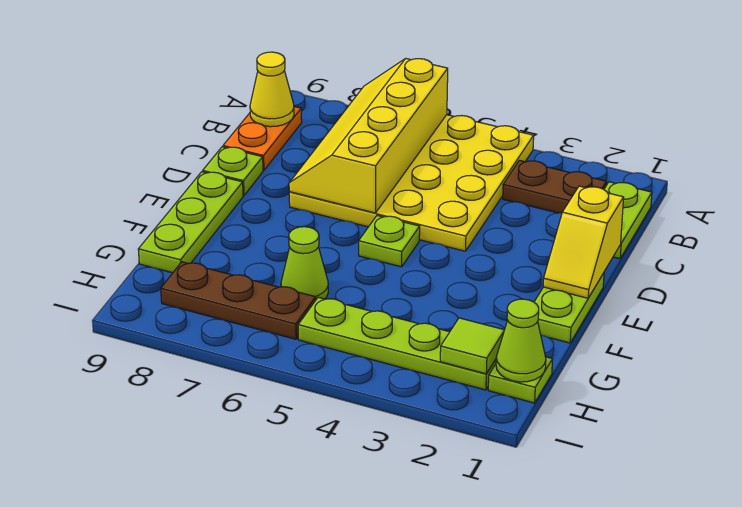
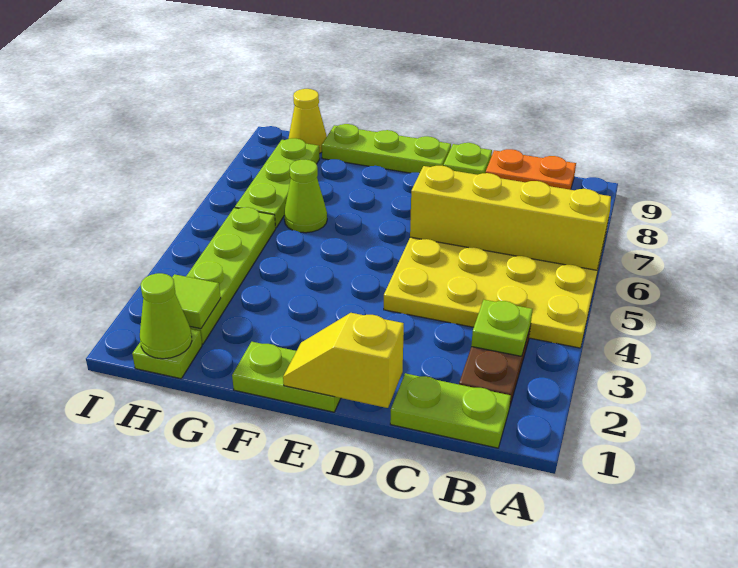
yellow 1x1 cone [250,52,294,127] -> yellow 1x1 cone moved to [288,89,327,154]
lime 1x1 plate [359,216,420,267] -> lime 1x1 plate moved to [471,300,533,356]
brown 1x3 plate [161,262,316,339] -> lime 1x3 plate [235,138,320,228]

